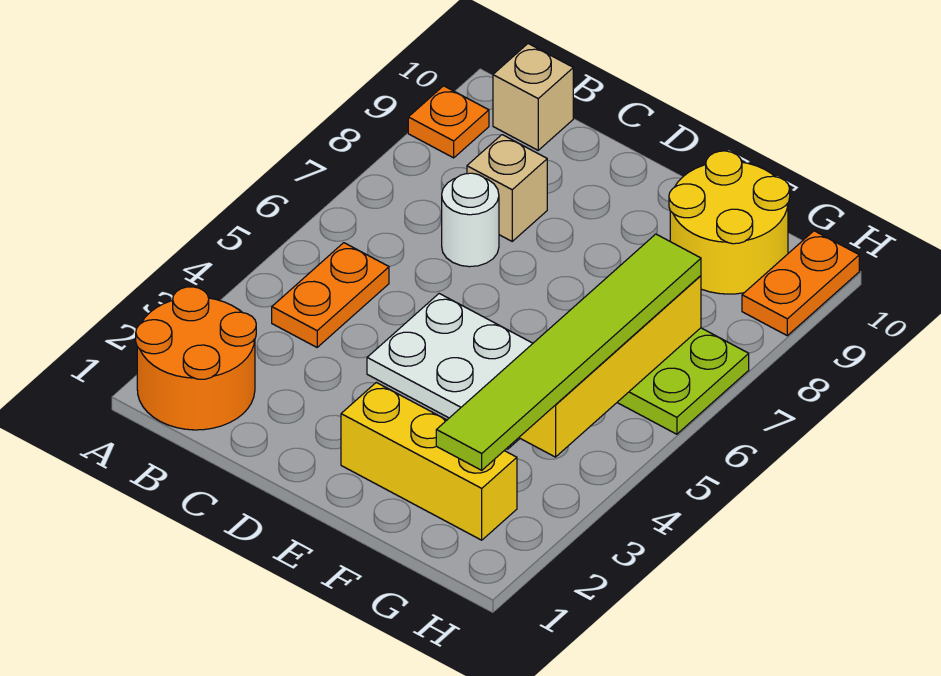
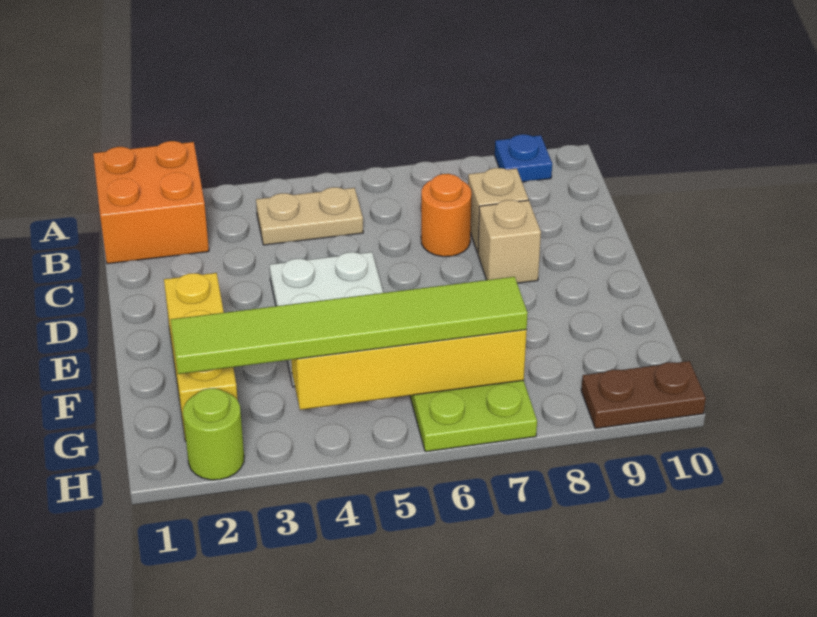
orange 2x2 round brick [136,287,256,430] -> orange 2x2 brick [93,141,209,264]
orange 1x1 plate [408,86,489,158] -> blue 1x1 plate [495,134,552,182]
orange 1x2 plate [272,243,389,347] -> tan 1x2 plate [256,187,363,245]
tan 1x1 brick [493,44,573,150] -> tan 1x1 brick moved to [478,200,541,283]
white 1x1 round brick [442,173,499,267] -> orange 1x1 round brick [421,174,472,257]
yellow 2x2 round brick [669,151,790,294] -> none
none -> lime 1x1 round brick [183,388,244,480]
orange 1x2 plate [742,231,859,336] -> brown 1x2 plate [581,361,706,429]

